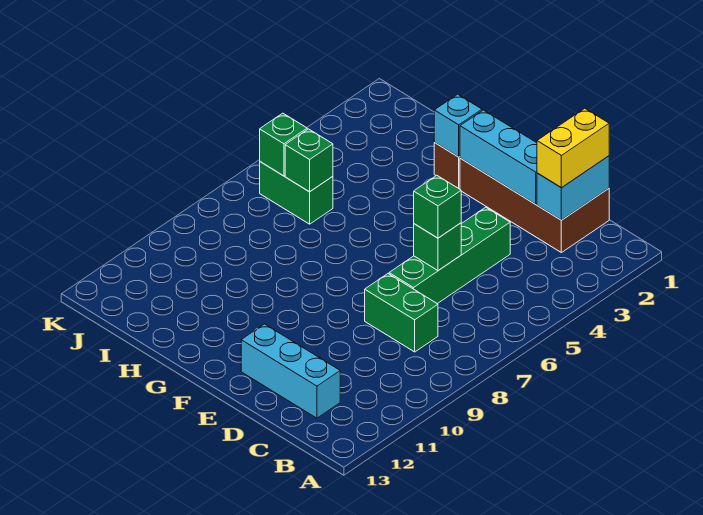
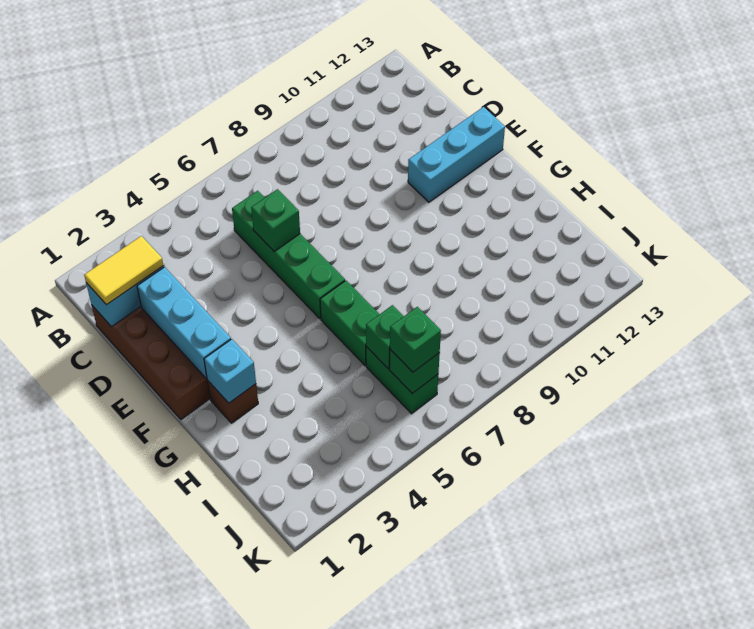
yellow 1x2 brick [537,108,609,188] -> yellow 1x2 tile [84,236,164,305]
green 1x2 brick [365,274,438,352] -> green 1x2 brick moved to [320,281,379,366]
cyan 1x3 brick [241,324,340,418] -> cyan 1x3 brick turned to [408,107,505,202]
green 1x4 brick [389,207,510,304] -> green 1x4 brick turned to [232,191,345,319]
green 1x1 brick [414,175,461,238] -> green 1x1 brick moved to [390,307,441,372]

